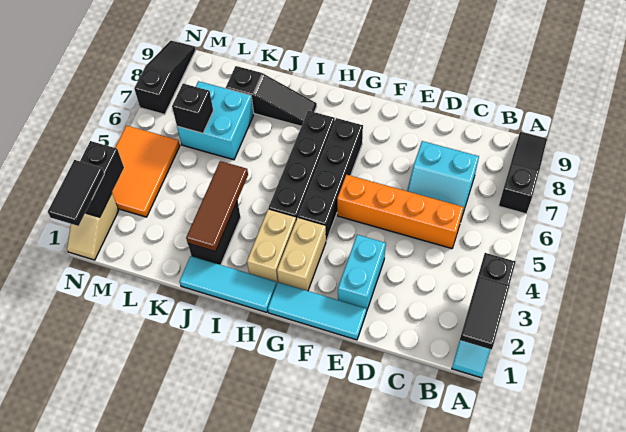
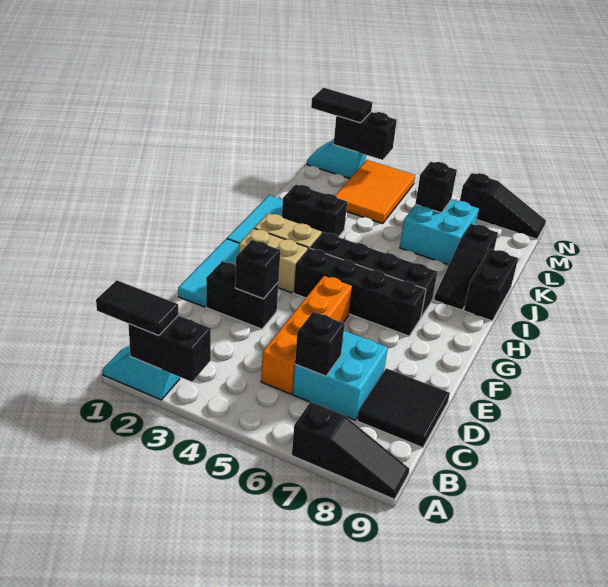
cyan 2x2 slope [407,141,479,219] -> cyan 2x2 brick [292,331,388,420]
none -> black 1x1 brick [295,312,345,376]
none -> black 2x2 tile [357,368,450,448]
cyan 1x2 brick [338,235,386,312] -> black 1x2 brick [206,261,279,329]
none -> black 1x1 brick [235,240,280,299]
none -> black 1x2 brick [464,249,518,321]
brown 1x3 tile [186,161,248,252] -> none
orange 2x3 tile [112,126,180,217] -> orange 2x3 tile turned to [335,160,415,224]
tan 1x2 slope [67,194,119,260] -> cyan 1x2 slope [307,139,366,179]

